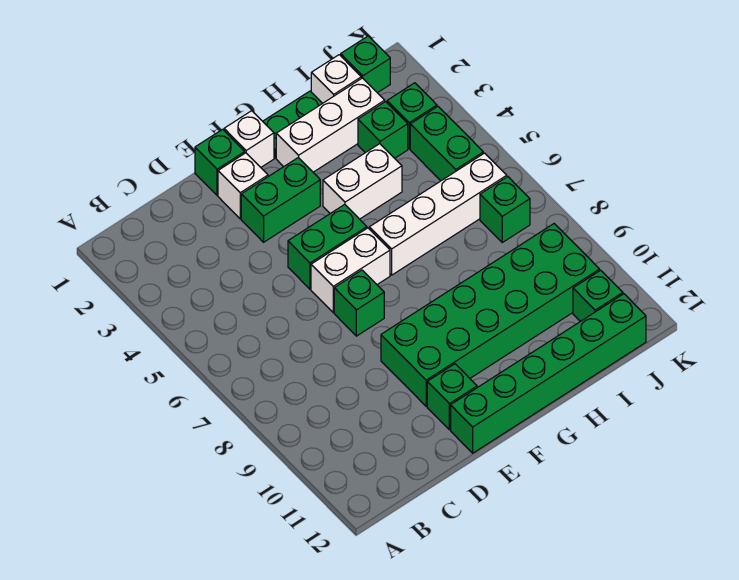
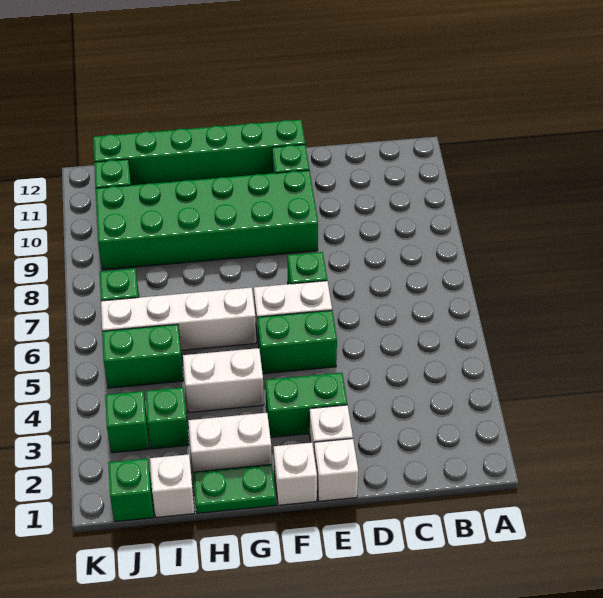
green 1x1 brick [195,129,245,195] -> white 1x1 brick [314,439,358,501]
white 1x3 brick [276,78,385,172] -> white 1x2 brick [188,413,272,472]
green 1x2 brick [410,106,483,181] -> green 1x2 brick turned to [102,324,183,388]

